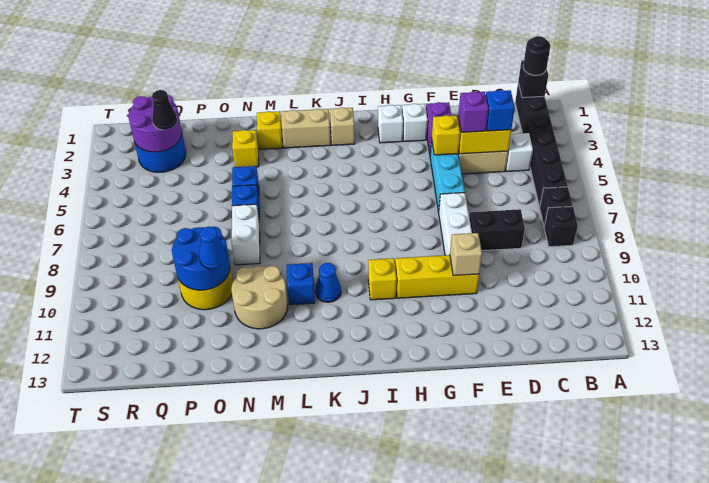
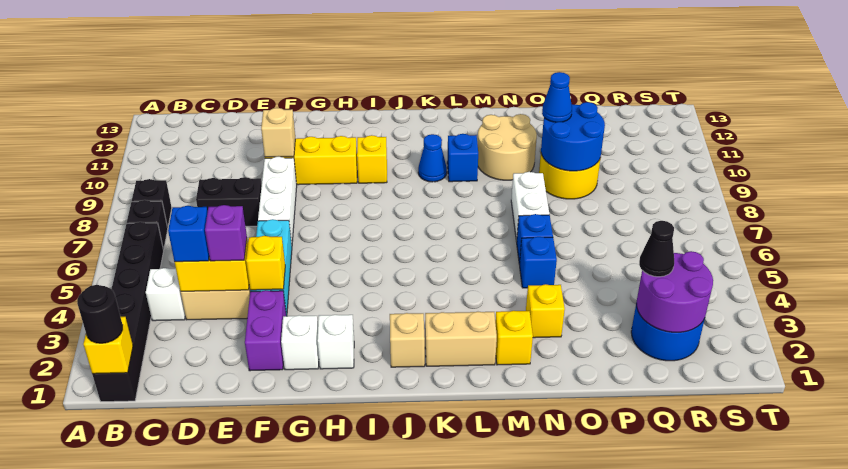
black 1x1 brick [518,60,548,98] -> yellow 1x1 brick [83,317,133,374]

